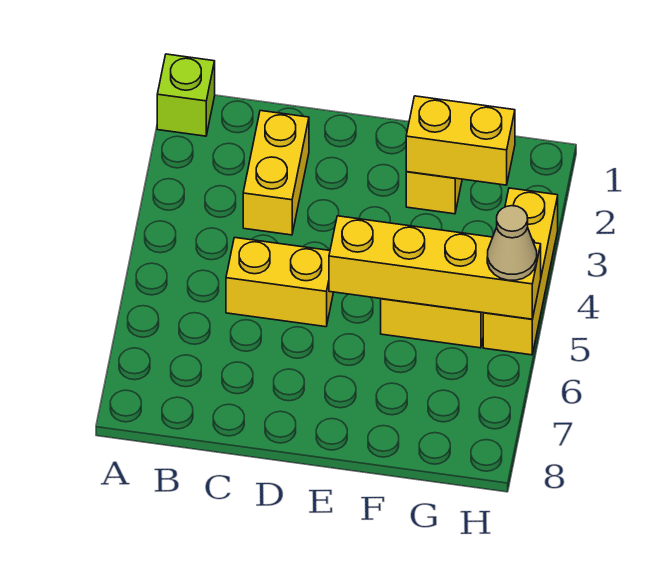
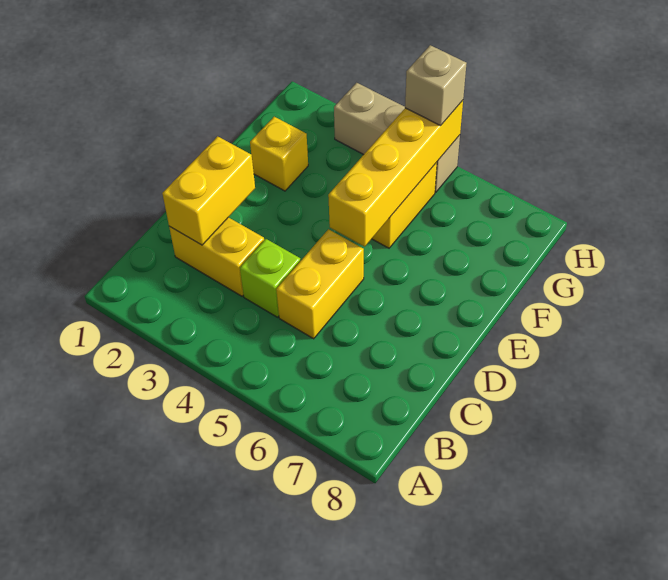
lime 1x1 brick [157,54,215,136] -> lime 1x1 brick moved to [240,239,301,317]
yellow 1x2 brick [406,96,515,185] -> yellow 1x2 brick moved to [162,136,255,245]
yellow 1x3 brick [483,188,558,355] -> tan 1x3 brick [334,83,460,192]
tan 1x1 cone [487,206,537,280] -> tan 1x1 brick [405,45,467,126]

